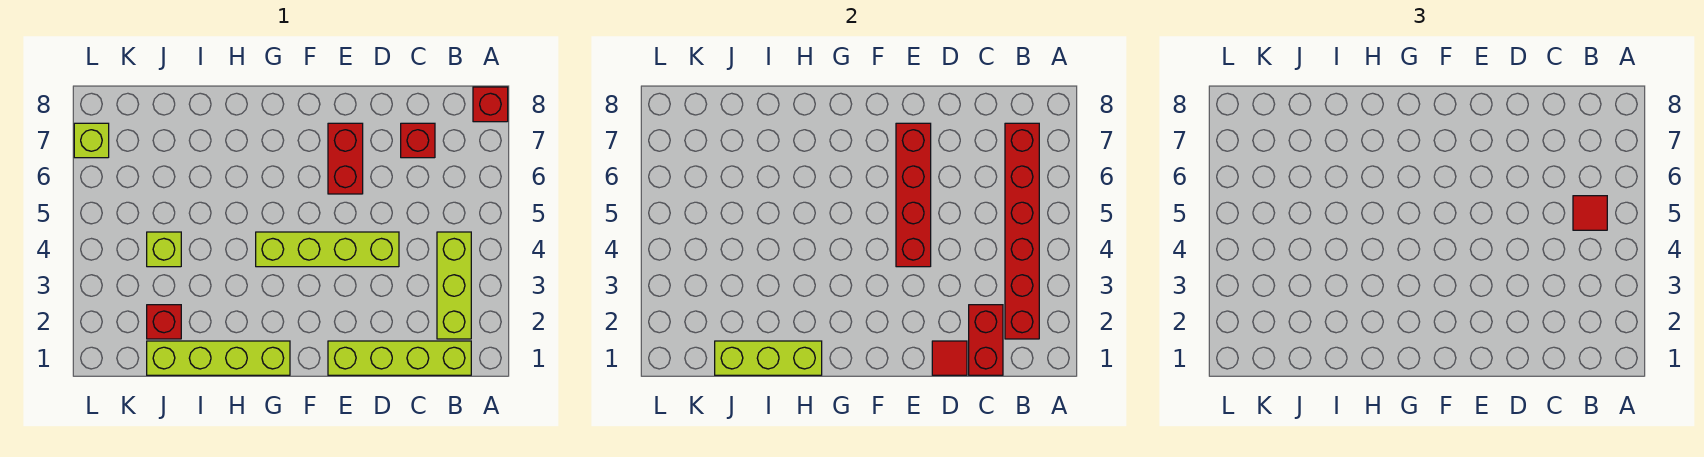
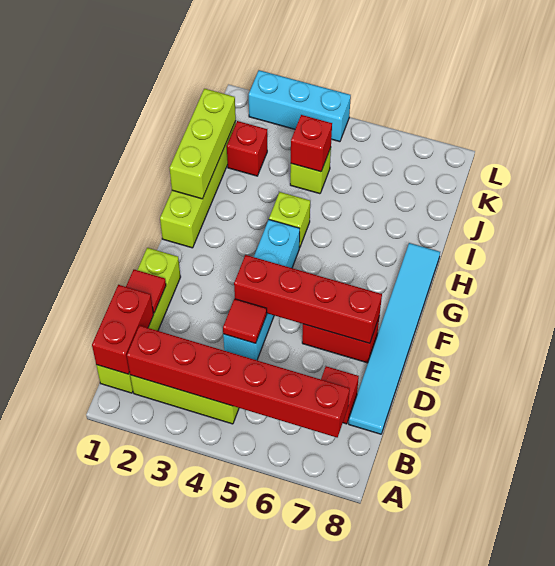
red 1x1 brick [473,87,508,122] -> red 1x1 brick moved to [291,115,332,172]
red 1x1 tile [1573,196,1607,230] -> red 1x1 tile moved to [223,299,267,343]
red 1x2 brick [969,305,1003,375] -> red 1x2 brick turned to [92,285,154,374]
none -> cyan 1x6 tile [349,243,440,434]
lime 1x4 brick [256,232,399,267] -> cyan 1x4 brick [223,220,300,360]
none -> cyan 1x3 brick [249,70,351,142]
lime 1x1 brick [74,123,109,158] -> lime 1x1 brick moved to [269,192,310,248]

